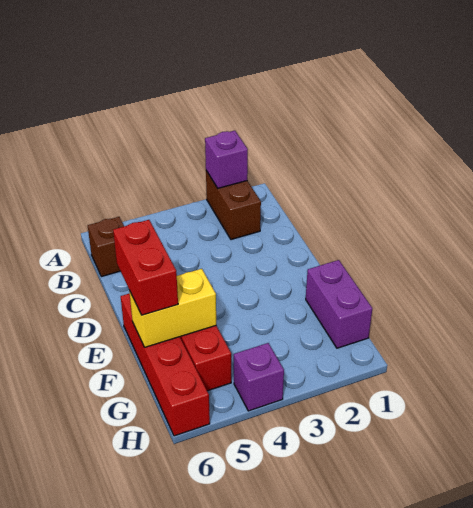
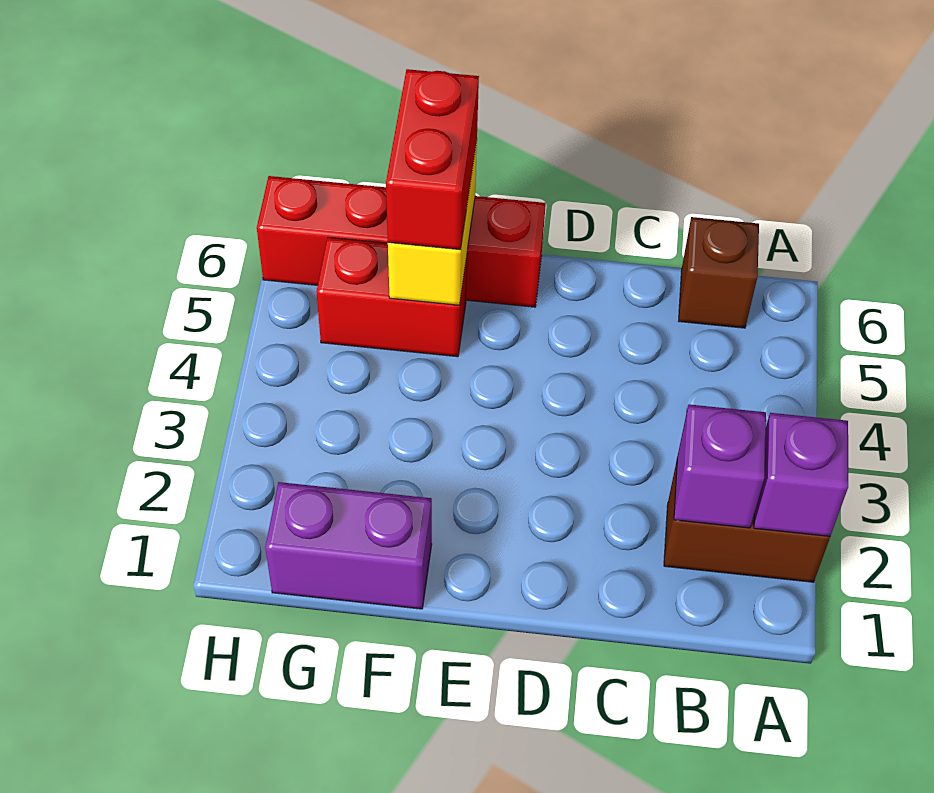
red 1x2 brick [113,220,178,315] -> red 1x2 brick turned to [386,69,479,250]
purple 1x1 brick [234,343,284,411] -> purple 1x1 brick moved to [674,404,766,528]

